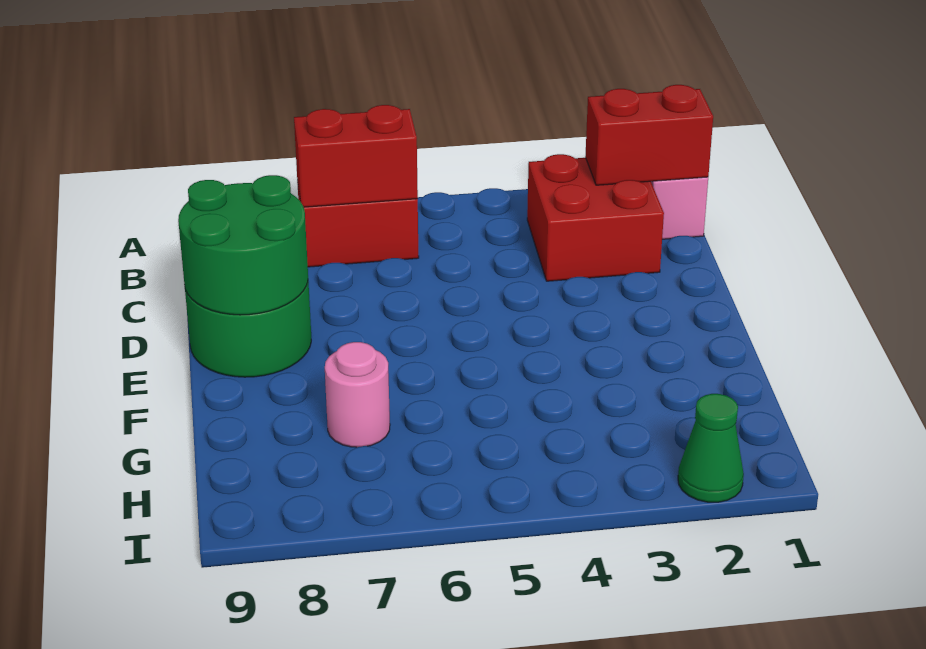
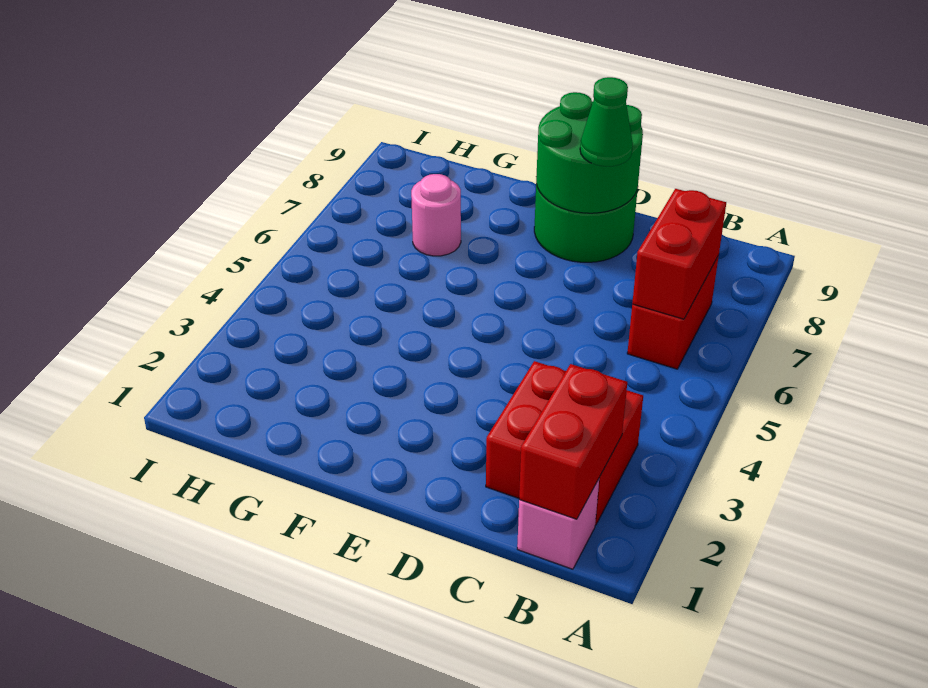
green 1x1 cone [678,394,744,502] -> green 1x1 cone moved to [580,77,633,166]

